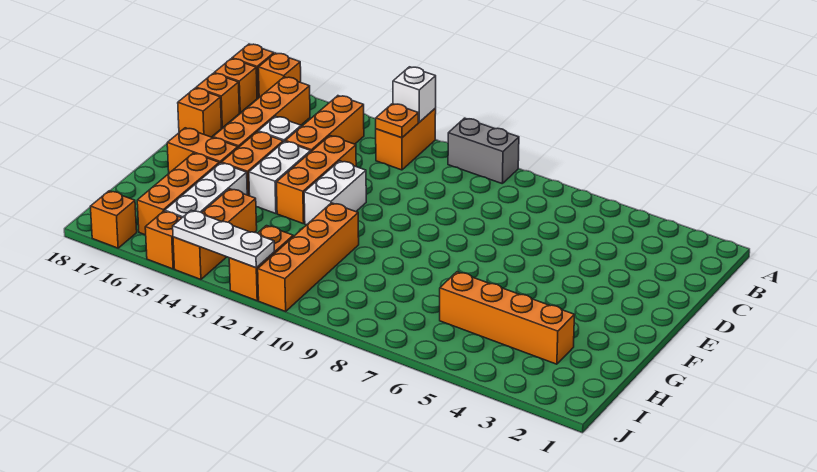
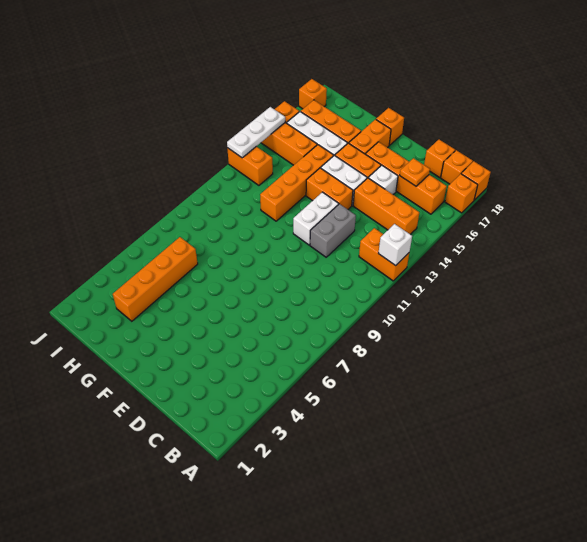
grey 1x2 brick [448,118,519,183] -> grey 1x2 brick moved to [310,204,356,257]
orange 1x1 plate [376,104,418,138] -> orange 1x1 plate moved to [400,158,430,186]
orange 1x3 brick [276,136,356,224] -> orange 1x2 brick [306,168,353,209]
orange 1x1 brick [178,88,222,137] -> orange 1x1 brick moved to [376,108,404,145]
white 1x2 brick [304,161,366,225] -> white 1x2 brick turned to [293,192,339,245]
orange 1x4 brick [258,203,359,311] -> orange 1x4 brick turned to [260,145,334,221]

